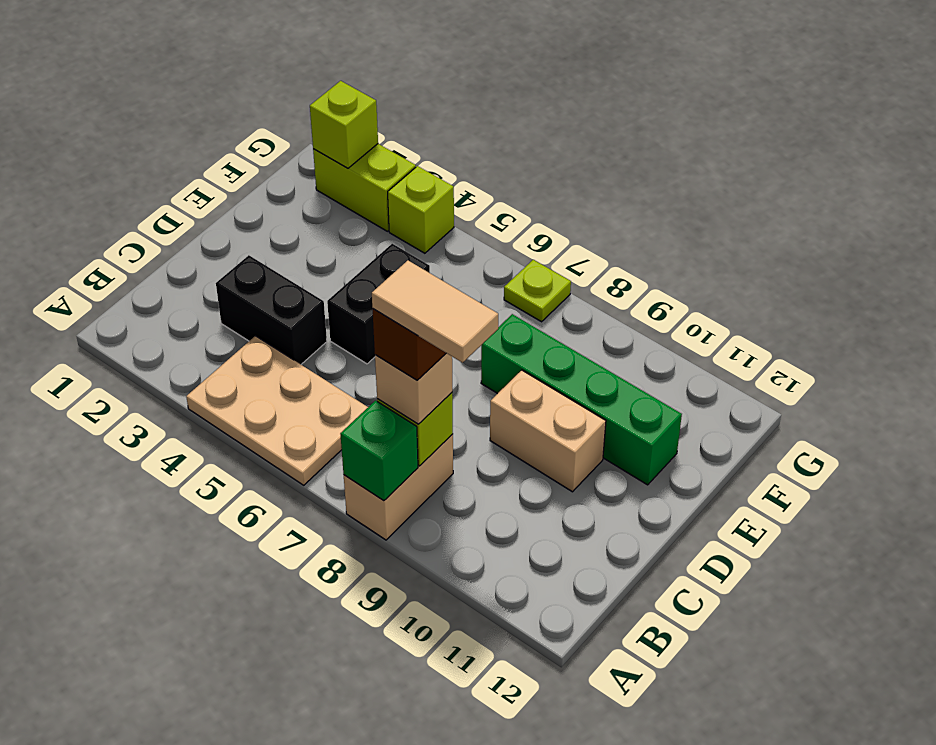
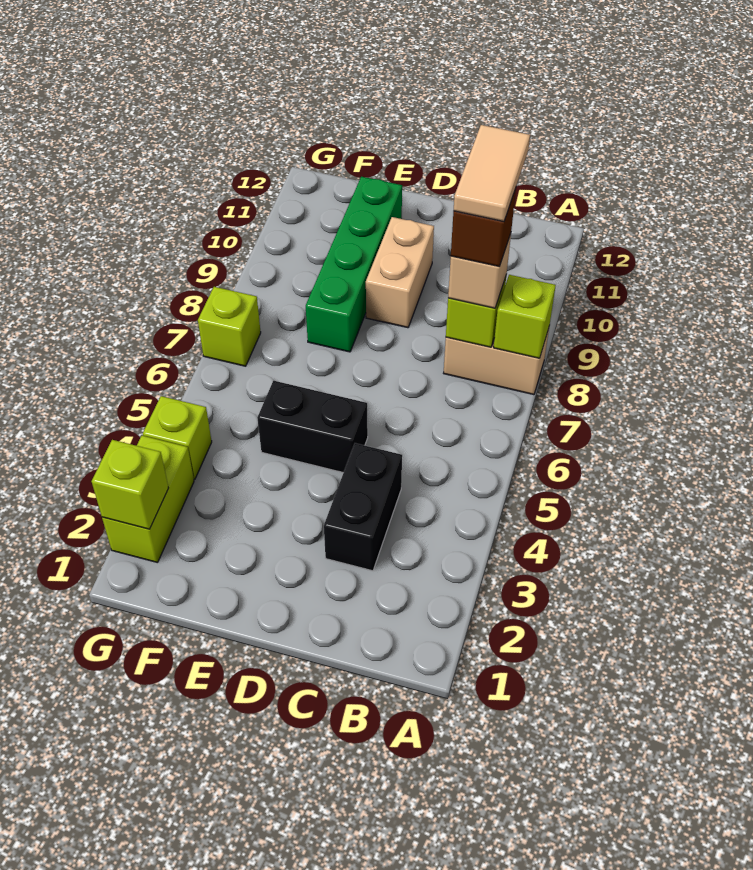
tan 2x3 plate [186,336,368,485] -> none
green 1x1 brick [340,401,418,501] -> lime 1x1 brick [494,275,556,358]
lime 1x1 plate [504,260,571,322] -> lime 1x1 brick [198,287,261,366]

